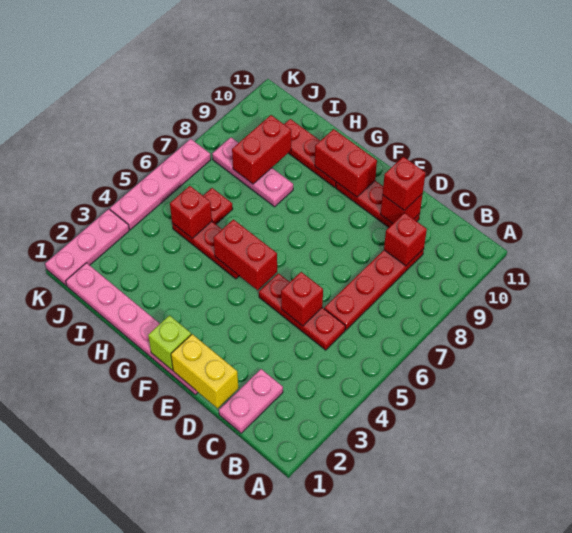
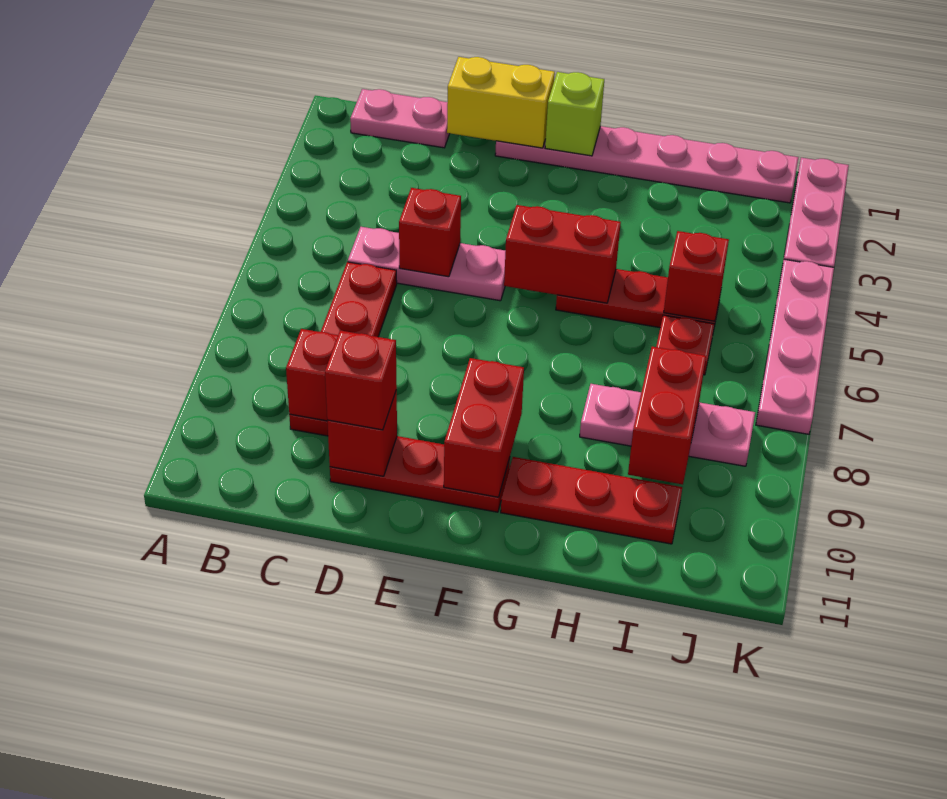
pink 1x2 plate [219,369,283,433] -> pink 1x2 plate turned to [350,89,450,148]
red 1x3 plate [259,273,345,350] -> pink 1x3 plate [348,227,505,301]
red 1x2 brick [315,129,377,197] -> red 1x2 brick turned to [444,358,524,497]

